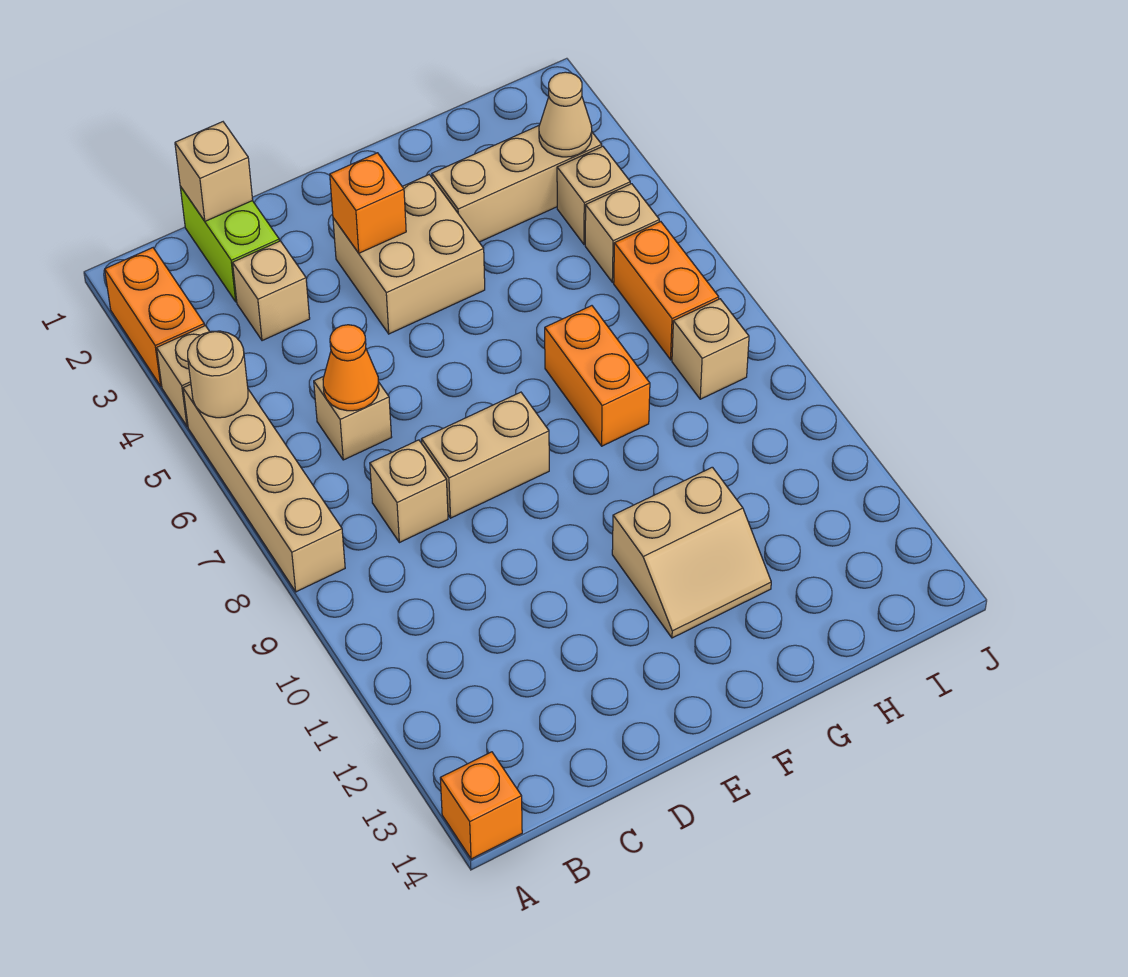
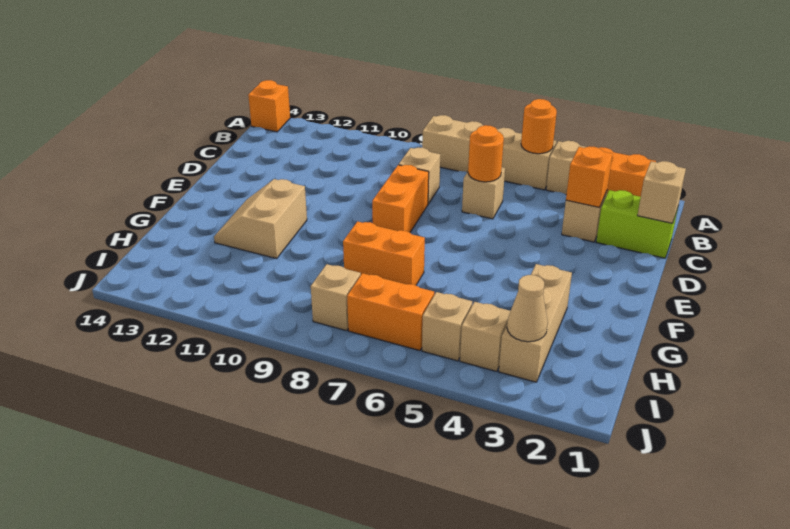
tan 1x1 round brick [188,331,248,418] -> orange 1x1 round brick [521,99,557,154]
orange 1x1 cone [323,325,379,411] -> orange 1x1 round brick [468,125,504,182]
tan 1x2 brick [421,392,549,518] -> orange 1x2 brick [372,165,429,232]
tan 2x2 brick [333,175,485,334] -> none
orange 1x1 brick [330,153,406,253] -> orange 1x1 brick moved to [566,146,613,208]

